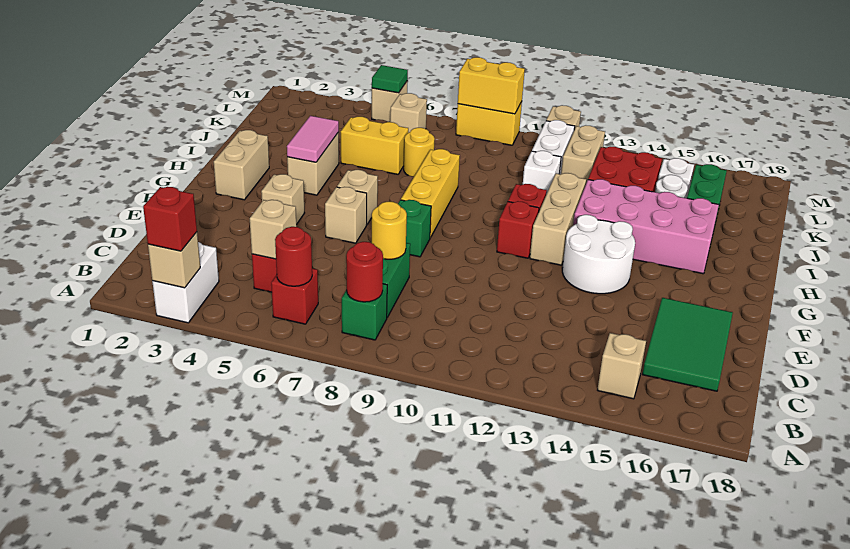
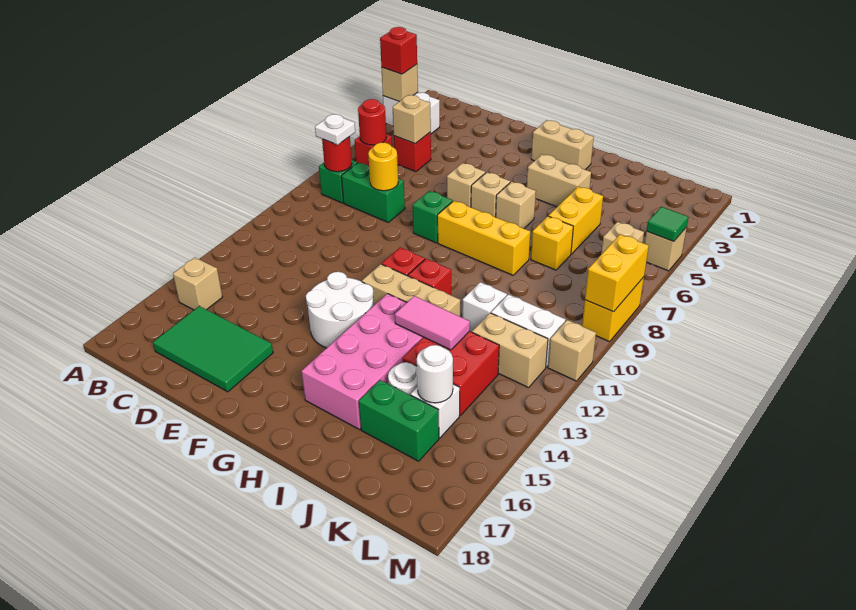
none -> white 1x1 plate [315,114,355,145]
tan 1x1 brick [261,174,304,225] -> tan 1x1 brick moved to [496,182,536,228]
pink 1x2 tile [287,116,339,162] -> pink 1x2 tile moved to [395,296,470,350]
yellow 1x1 round brick [404,128,435,177] -> yellow 1x1 brick [531,216,573,270]
none -> white 1x1 round brick [417,345,453,403]

